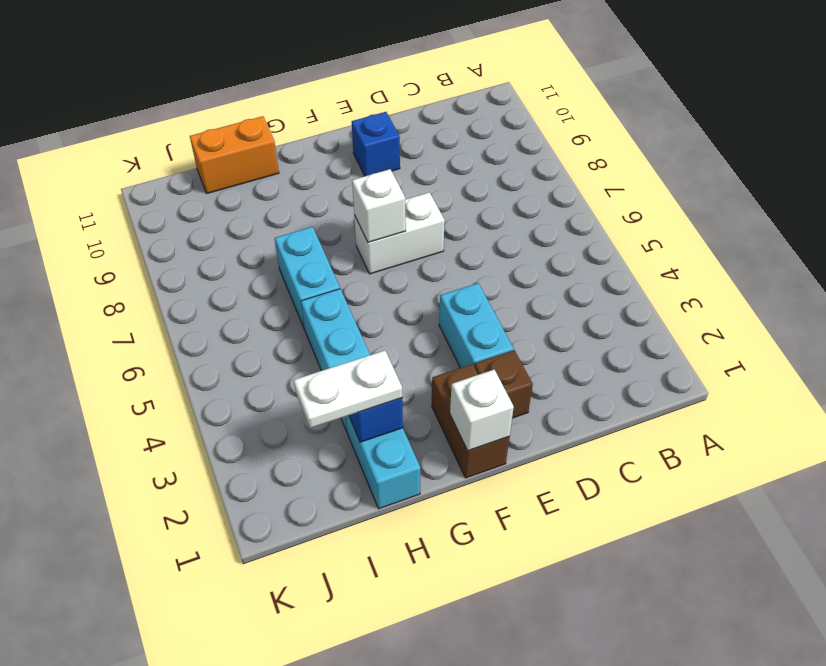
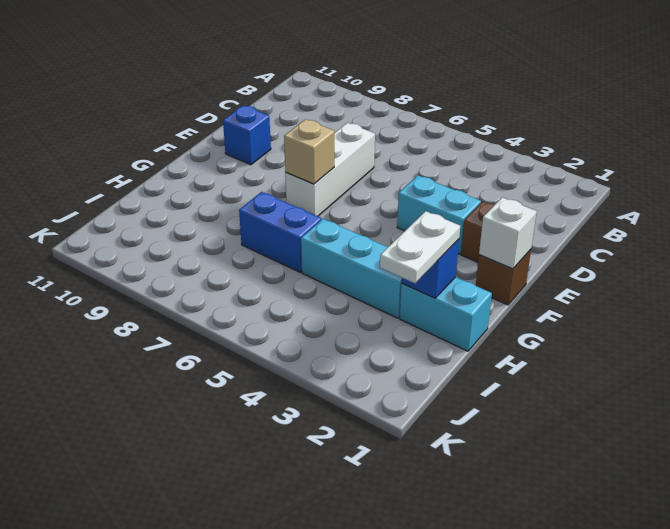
white 1x2 brick [354,192,445,274] -> white 1x3 brick [285,123,375,216]
brown 1x2 brick [432,364,509,478] -> brown 1x1 brick [476,249,531,305]
white 1x1 brick [352,169,406,242] -> tan 1x1 brick [284,119,334,184]
cyan 1x2 brick [275,227,340,329] -> blue 1x2 brick [239,192,322,272]
orange 1x2 brick [190,116,279,193] -> none

